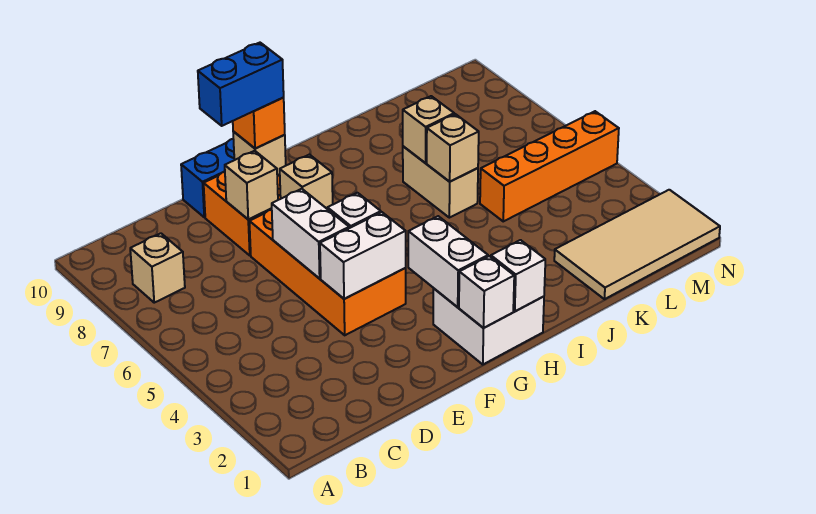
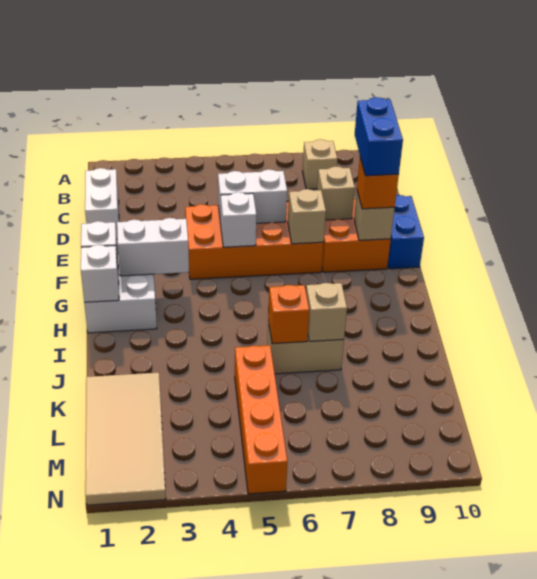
white 1x2 brick [320,212,406,299] -> white 1x2 brick moved to [85,168,119,236]
tan 1x1 brick [427,114,479,182] -> orange 1x1 brick [268,285,309,344]

